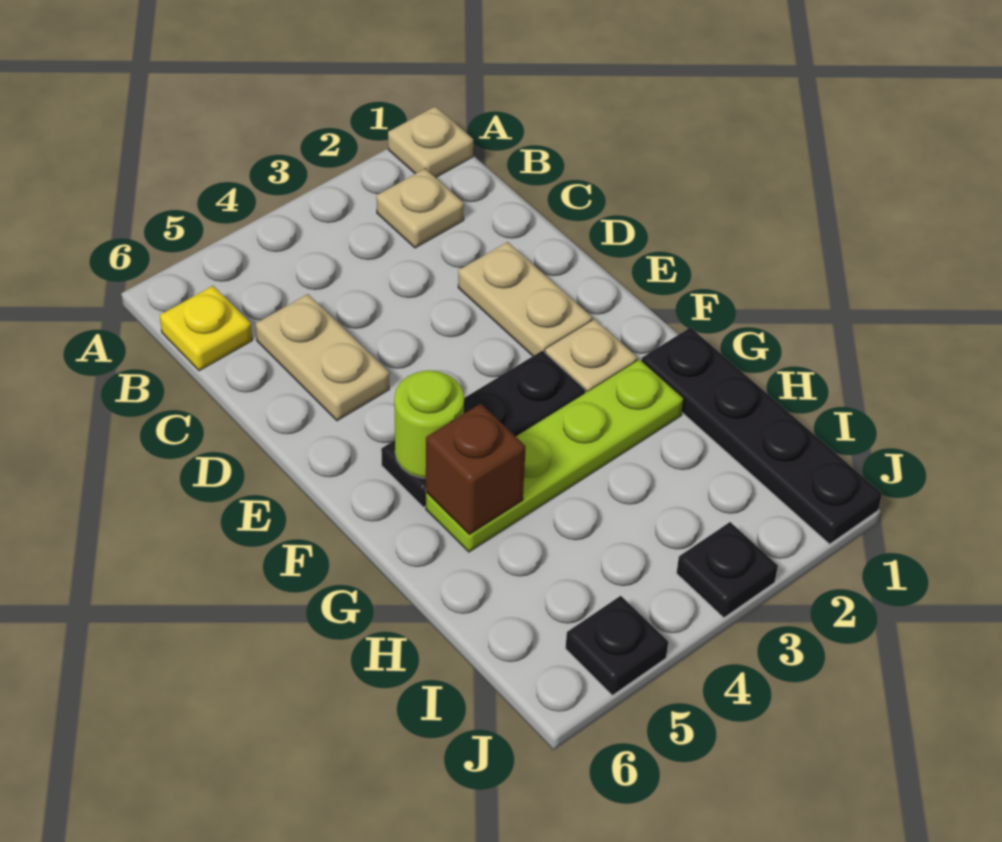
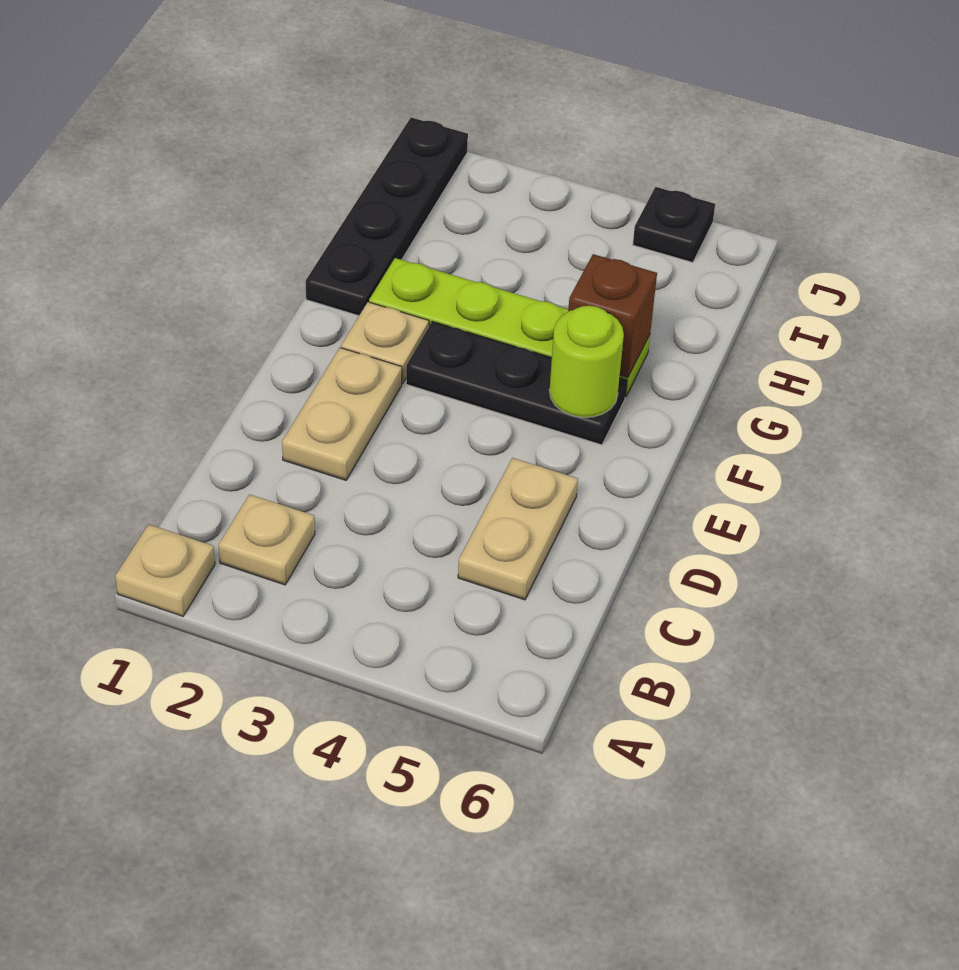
yellow 1x1 plate [160,286,252,371] -> none
black 1x1 plate [677,522,778,618] -> none

